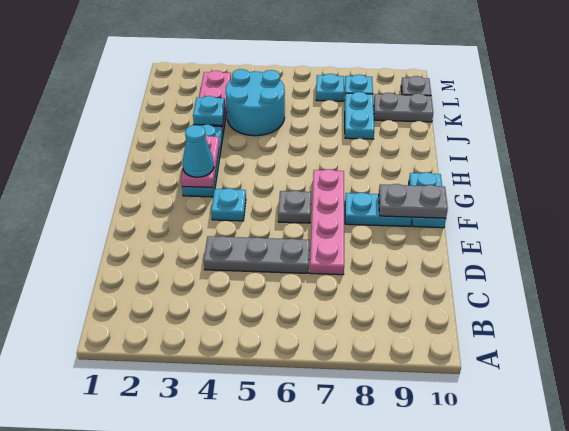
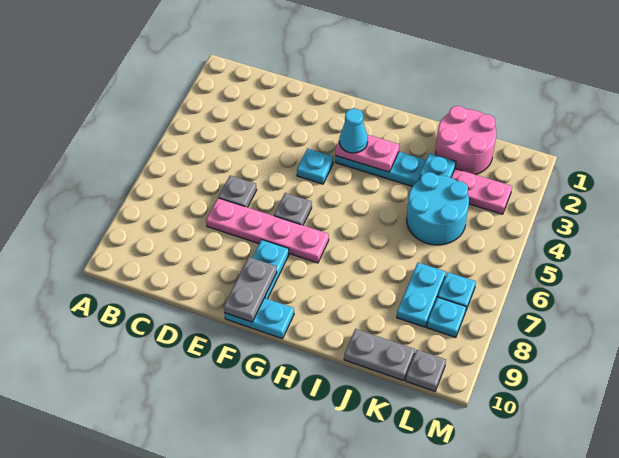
grey 1x3 plate [204,236,309,273] -> grey 1x1 plate [218,175,256,207]
none -> pink 2x2 round brick [436,106,496,175]
cyan 1x2 plate [345,92,374,139] -> cyan 1x2 plate turned to [397,263,446,327]
grey 1x2 plate [374,93,433,122] -> grey 1x2 plate turned to [344,329,415,381]

